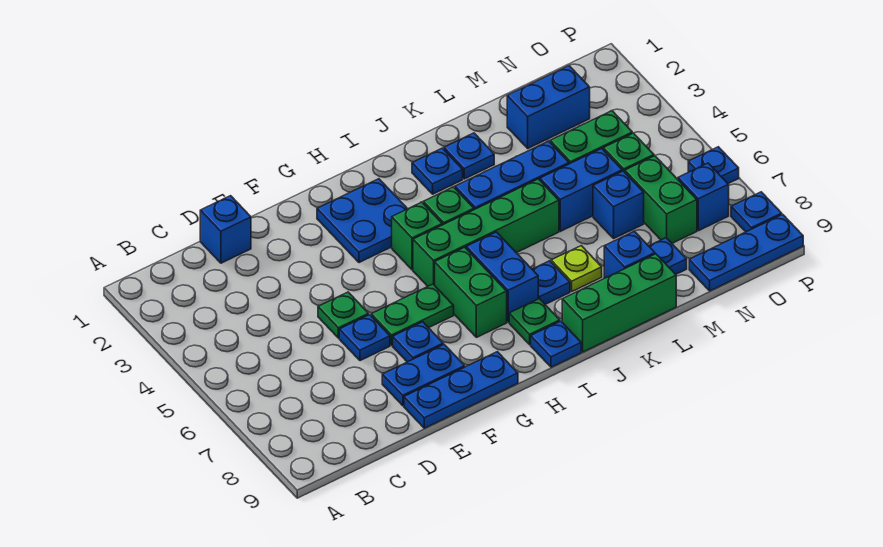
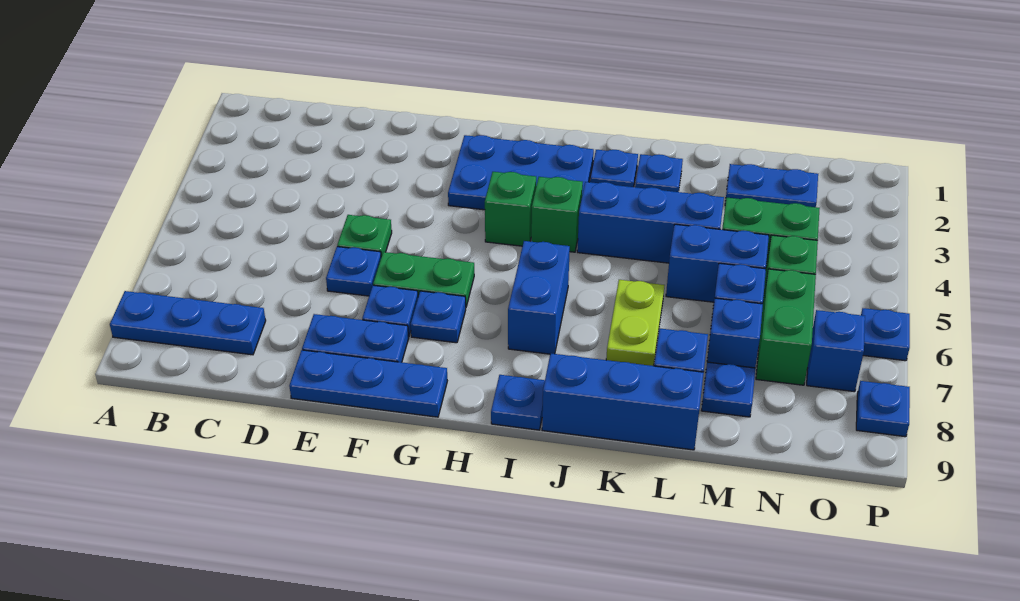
blue 1x1 brick [200,196,251,263] -> blue 1x1 brick moved to [707,298,763,368]
blue 2x2 plate [317,179,407,263] -> blue 2x3 plate [448,135,594,210]
green 1x4 brick [413,179,559,286] -> none
green 1x2 brick [435,247,507,337] -> none
green 1x1 plate [509,299,560,345] -> none
blue 1x1 plate [532,261,570,304] -> blue 1x1 plate moved to [411,291,466,343]
green 1x3 brick [562,254,676,352] -> blue 1x3 brick [542,353,704,450]
lime 1x1 plate [551,246,602,291] -> lime 1x2 plate [606,280,664,366]
blue 1x2 brick [507,66,590,148] -> blue 1x2 plate [725,164,818,207]
blue 1x3 plate [689,214,803,291] -> blue 1x3 plate moved to [110,291,266,355]

